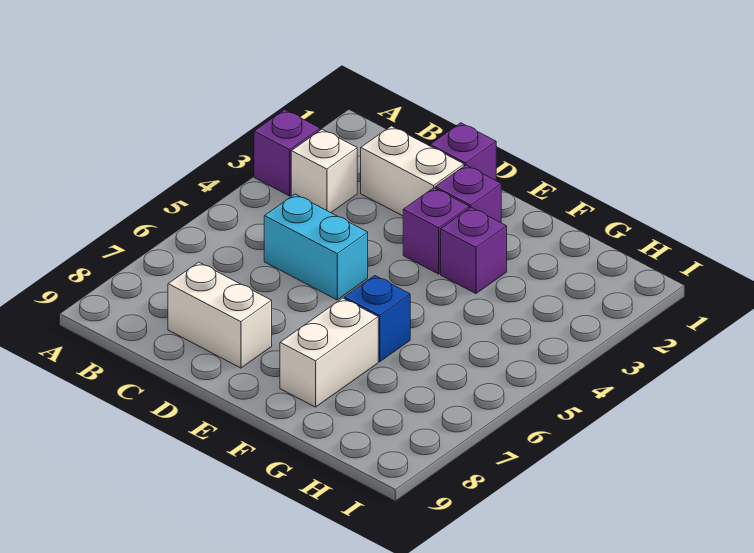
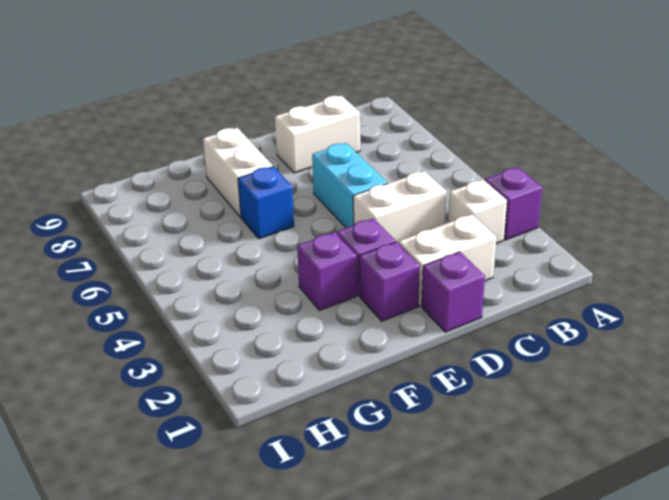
none -> white 1x2 brick [353,171,447,243]
cyan 1x2 brick [264,194,368,300] -> cyan 1x2 brick turned to [312,143,387,228]

